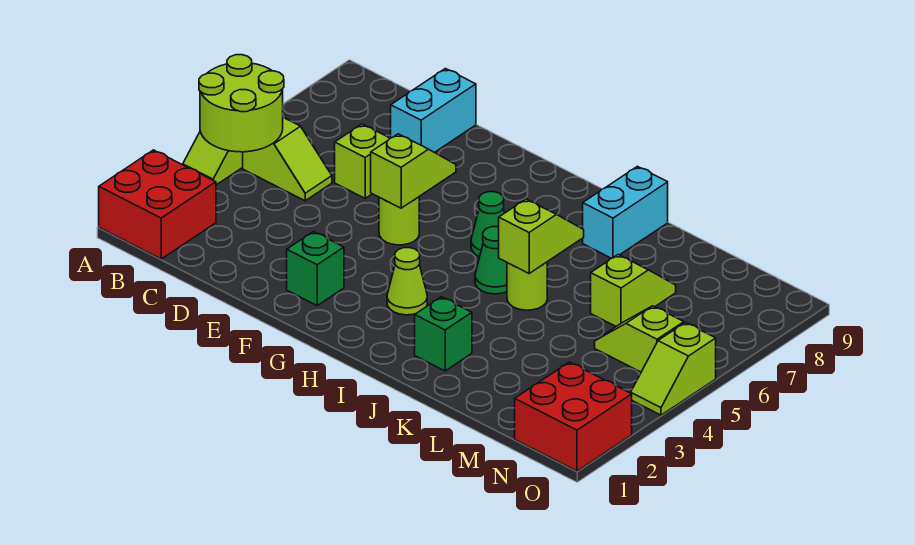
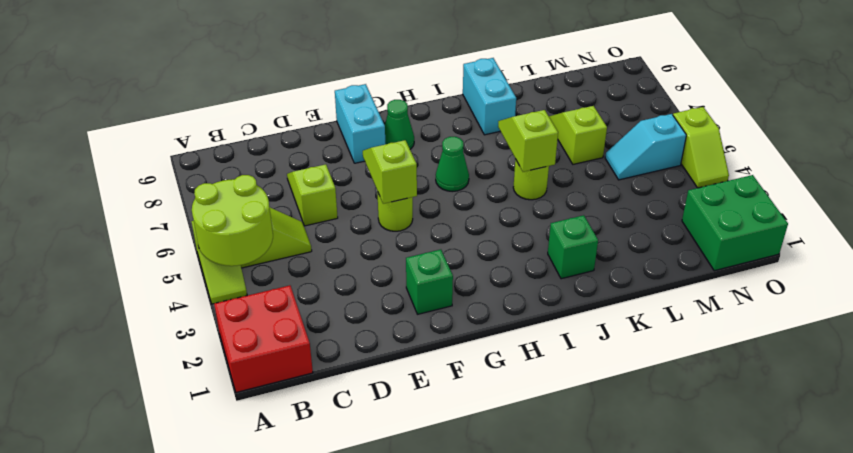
cyan 1x2 brick [391,69,476,153] -> cyan 1x2 brick moved to [335,84,385,163]
lime 1x1 cone [387,248,427,315] -> none
green 1x1 cone [475,227,507,294] -> green 1x1 cone moved to [385,100,414,149]
lime 1x2 slope [595,306,684,372] -> cyan 1x2 slope [605,114,686,180]
red 2x2 brick [515,362,632,471] -> green 2x2 brick [682,175,788,271]

